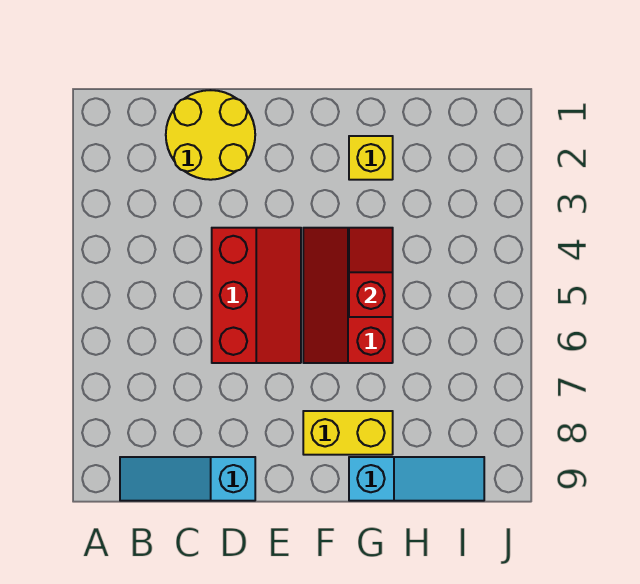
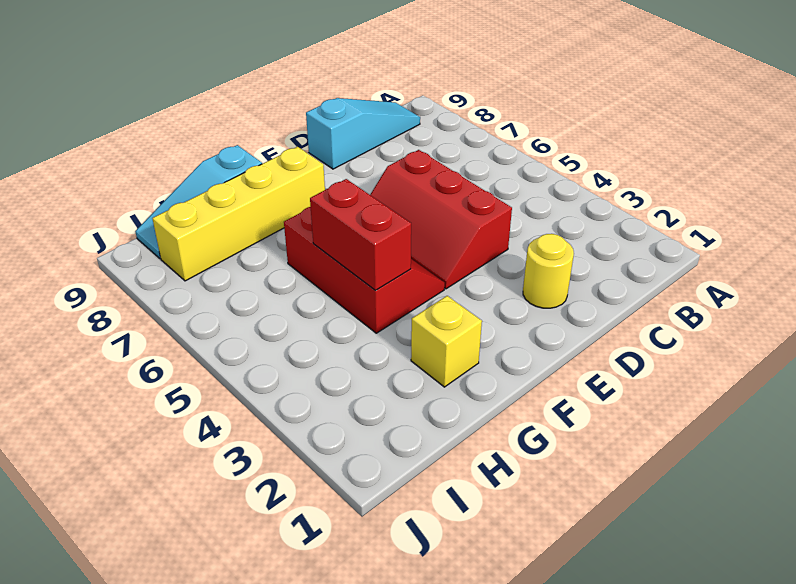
yellow 2x2 round brick [166,90,255,180] -> yellow 1x1 round brick [523,234,574,308]
yellow 1x2 brick [303,411,393,455] -> yellow 1x4 brick [152,147,325,281]
red 1x2 slope [349,228,393,317] -> red 1x2 brick [310,179,411,291]

